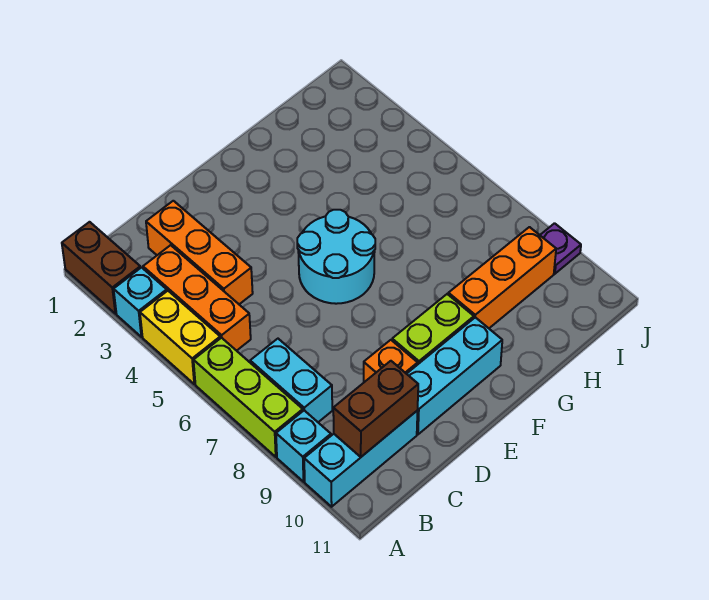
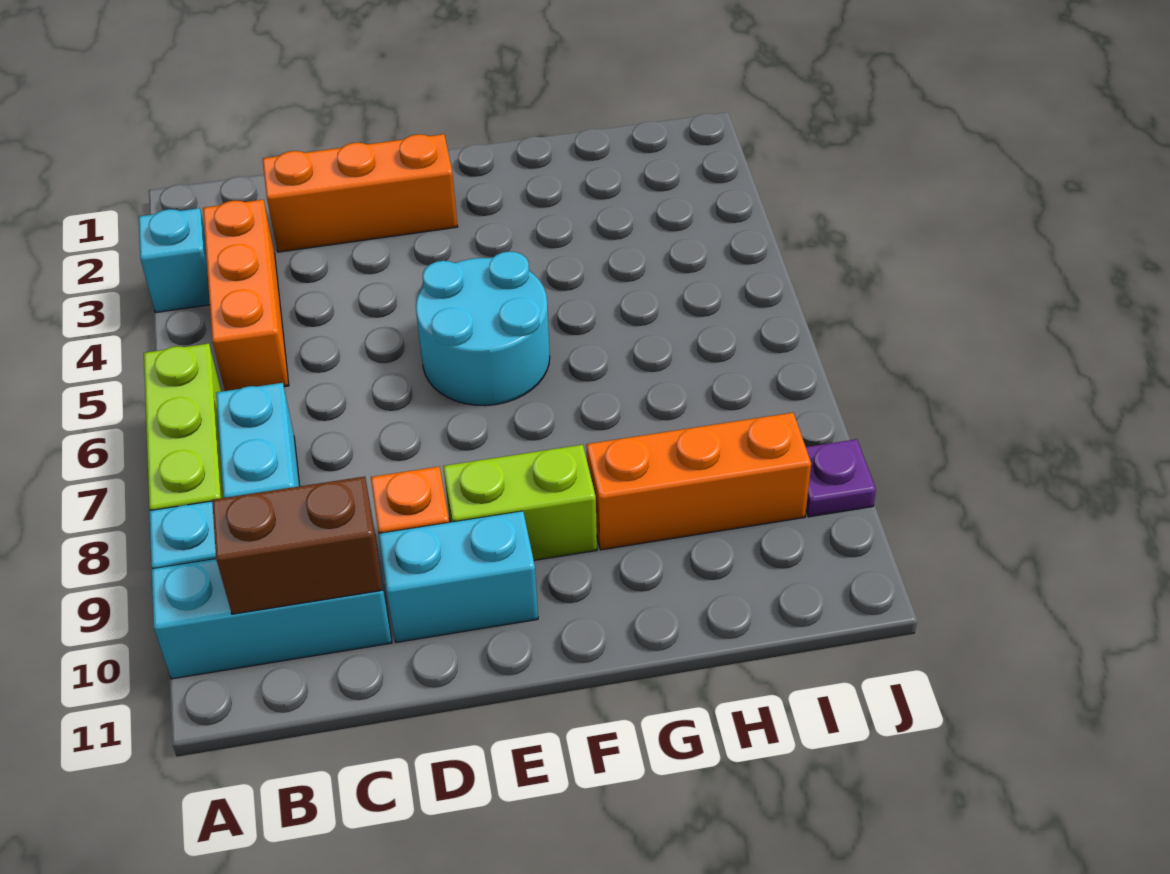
brown 1x2 brick [62,222,140,314] -> none
yellow 1x2 brick [140,291,220,384] -> none
orange 1x3 brick [146,201,253,304] -> orange 1x3 brick turned to [263,134,458,252]
cyan 1x3 brick [407,317,502,434] -> cyan 1x2 brick [379,511,538,642]

